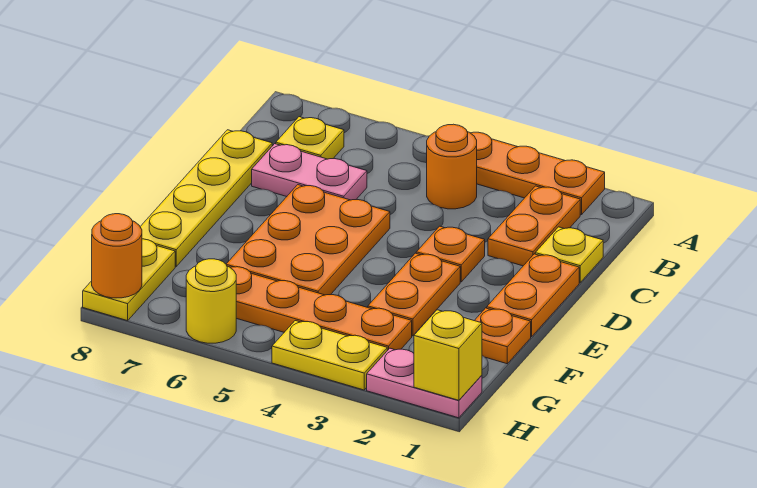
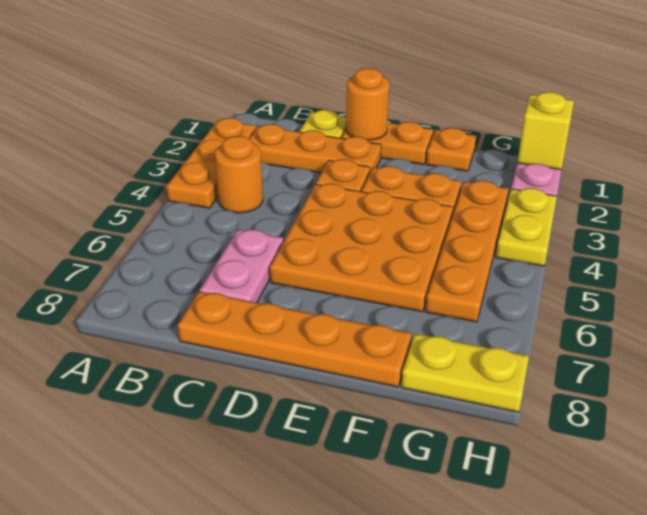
orange 1x2 plate [488,186,580,266] -> orange 1x3 plate [249,124,381,173]
yellow 1x1 plate [276,117,344,159] -> none
yellow 1x4 plate [140,130,272,266] -> orange 1x4 plate [178,292,412,387]
orange 2x3 plate [226,185,390,295] -> orange 3x3 plate [270,184,453,312]
yellow 1x1 round brick [186,259,236,343] -> none
orange 1x1 round brick [92,214,142,298] -> orange 1x1 round brick moved to [346,69,389,140]

